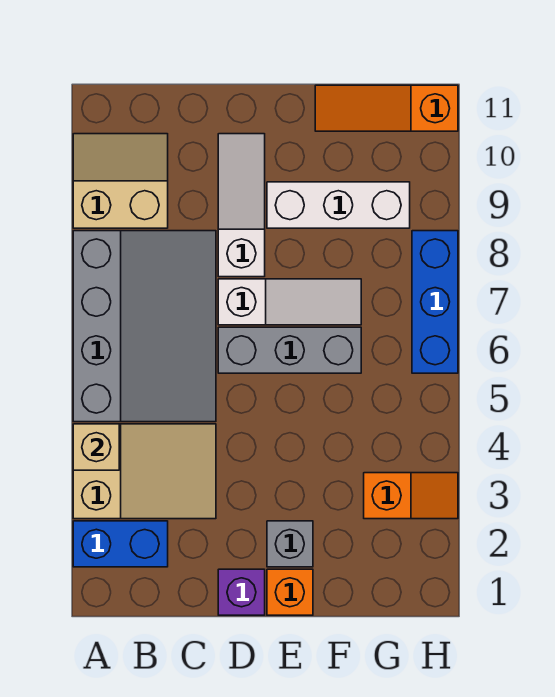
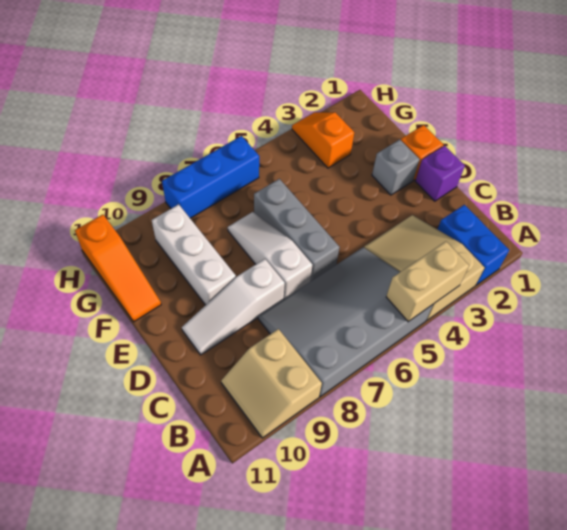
tan 1x1 brick [73,424,119,470] -> tan 1x2 brick [386,241,469,322]

